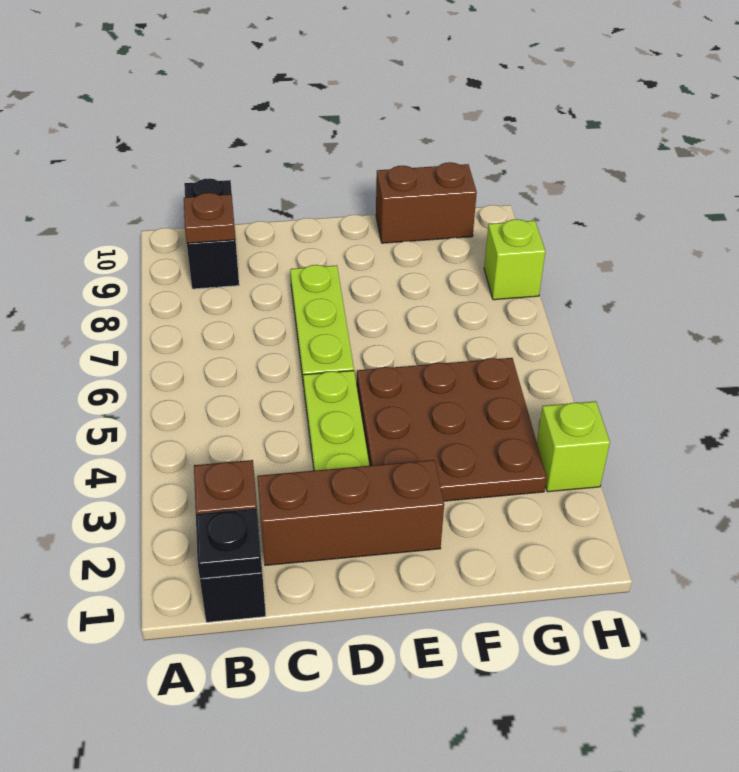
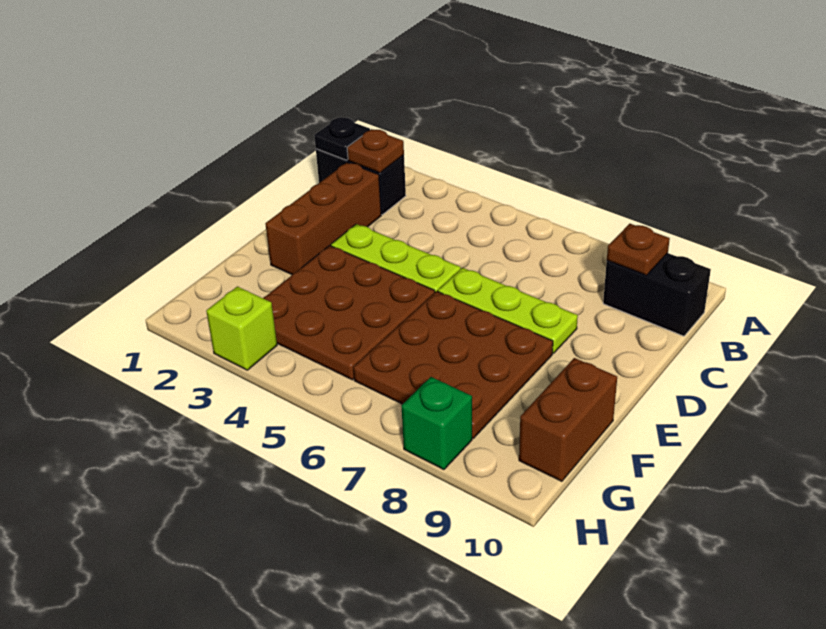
none -> brown 3x3 plate [353,291,553,438]
lime 1x1 brick [484,219,545,300] -> green 1x1 brick [401,377,472,470]

